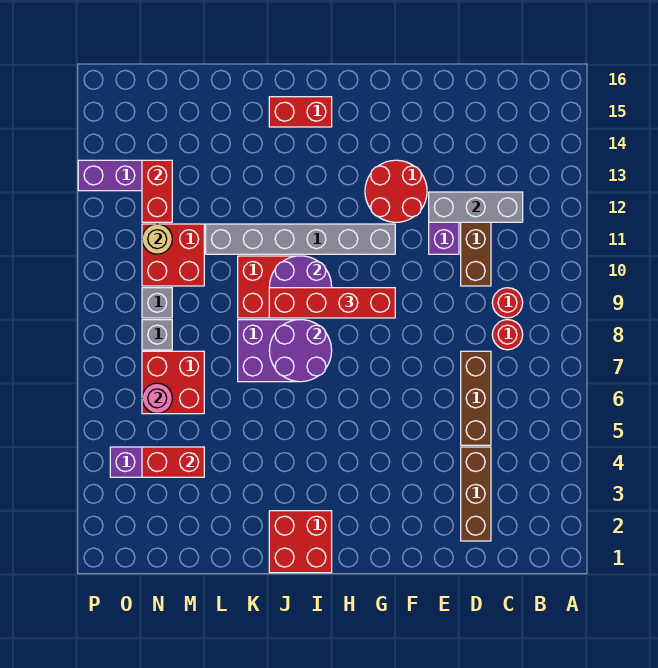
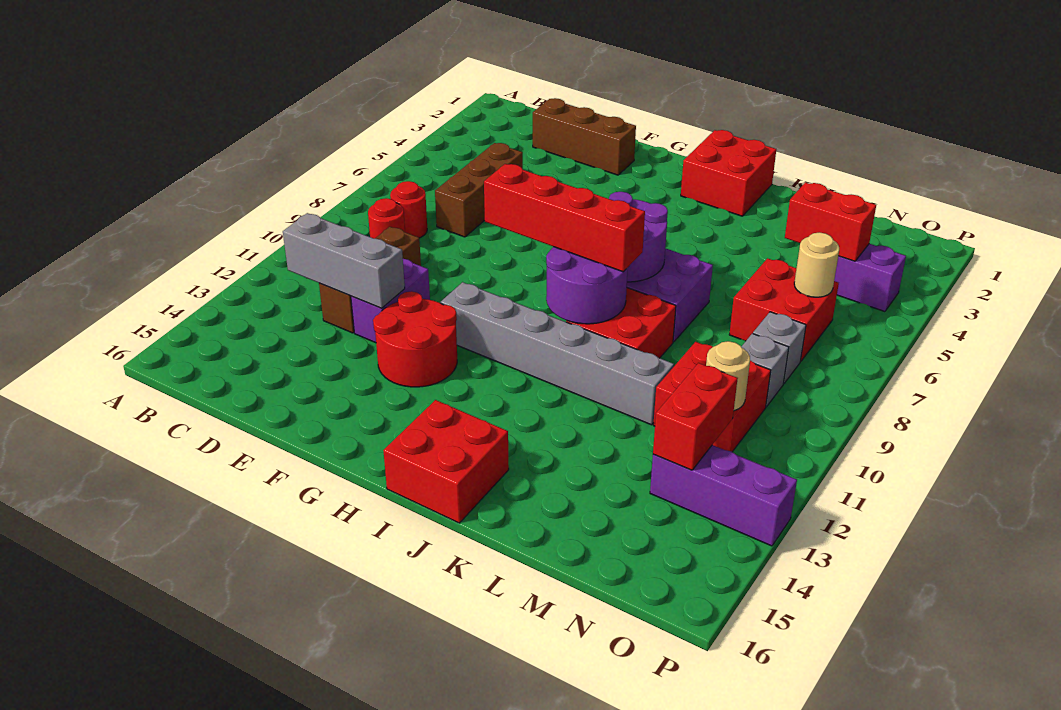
brown 1x3 brick [461,447,491,541] -> brown 1x3 brick turned to [533,98,636,175]
red 1x2 brick [269,97,332,127] -> red 2x2 brick [383,400,509,523]
pink 1x1 round brick [142,383,172,414] -> tan 1x1 round brick [794,232,839,297]

